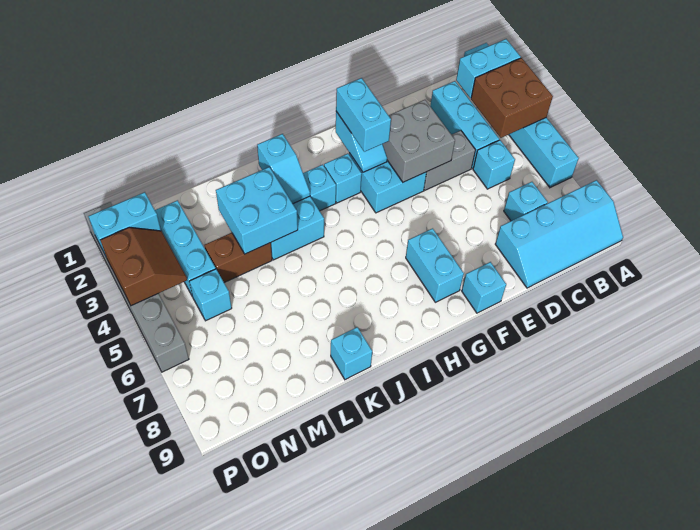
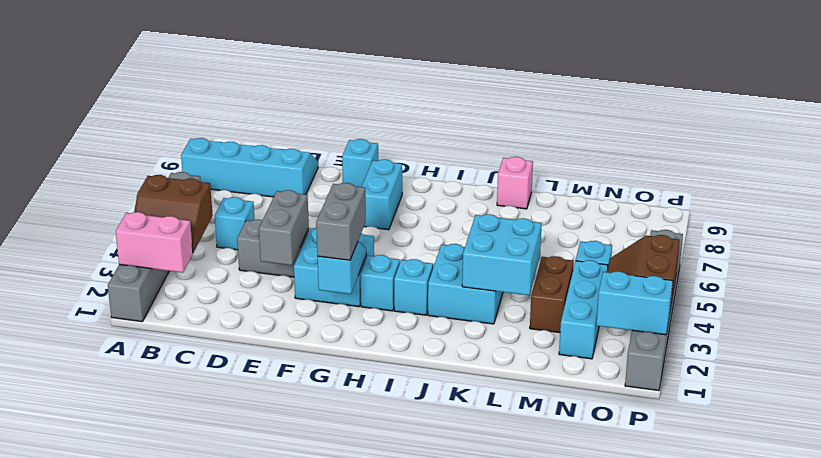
cyan 1x6 brick [464,43,579,188] -> grey 1x6 brick [108,172,201,322]
cyan 1x2 brick [456,39,521,98] -> pink 1x2 brick [116,212,193,273]
brown 2x2 brick [471,58,553,138] -> brown 2x2 slope [134,175,213,252]
cyan 1x3 brick [430,81,499,169] -> none
cyan 1x1 brick [504,182,548,221] -> none
grey 2x2 brick [383,100,455,182] -> grey 1x2 brick [259,190,309,265]
cyan 1x2 brick [336,78,391,152] -> grey 1x2 brick [316,183,366,260]
cyan 1x2 slope [257,134,310,204] -> none
cyan 1x1 brick [331,327,372,380] -> pink 1x1 brick [497,157,533,209]
brown 1x2 brick [205,233,272,283] -> brown 1x2 brick turned to [530,256,574,333]

